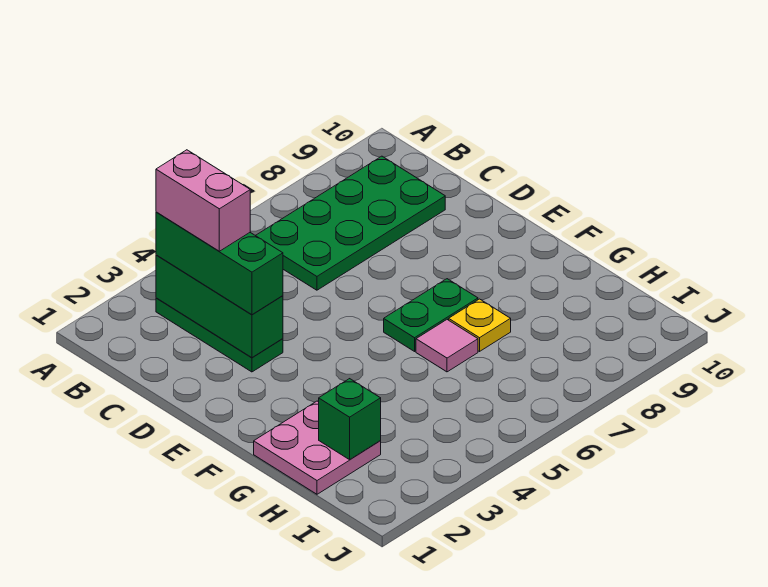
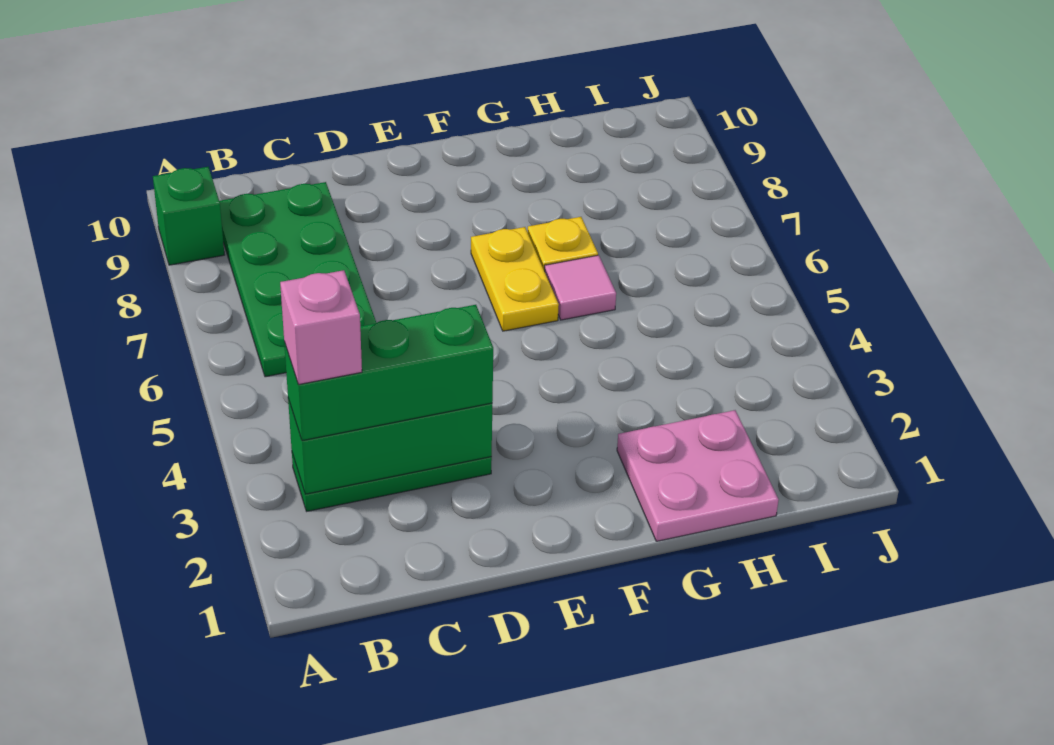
pink 1x2 brick [156,150,250,251] -> pink 1x1 brick [280,270,362,385]
green 1x2 plate [384,279,478,351] -> yellow 1x2 plate [471,227,559,331]
green 1x1 brick [319,379,381,460] -> green 1x1 brick moved to [153,167,224,265]

